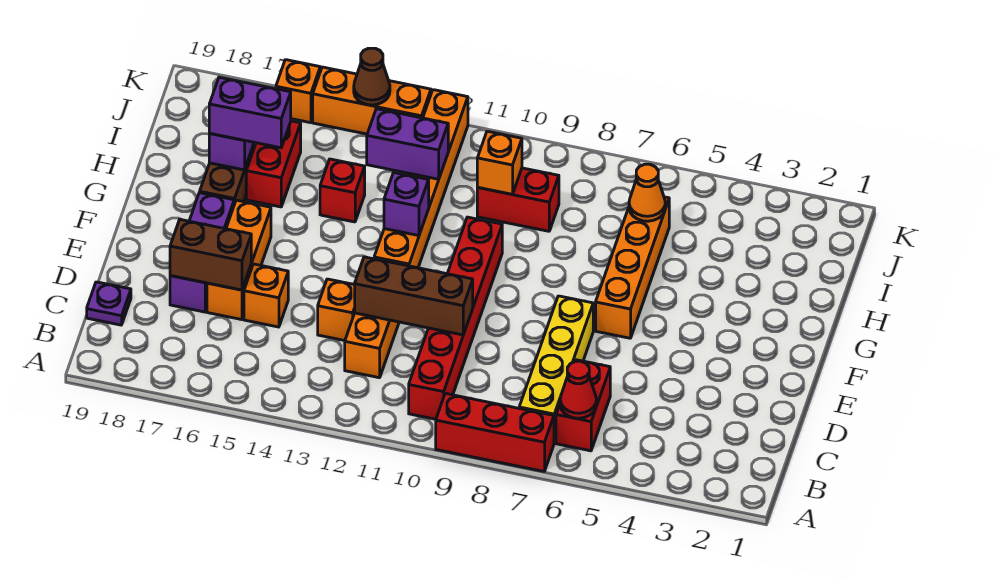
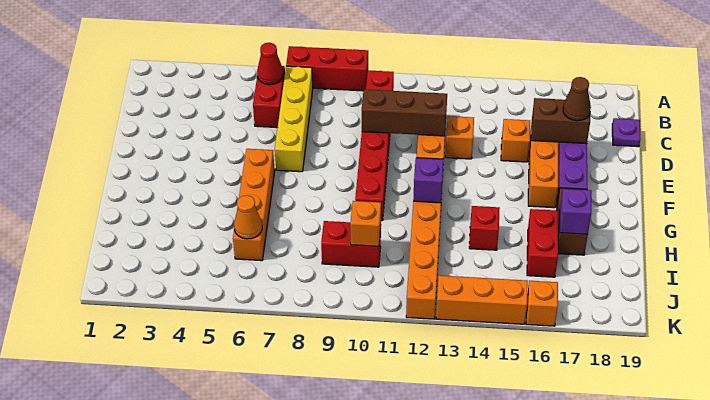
purple 1x2 brick [209,77,291,148] -> none
purple 1x2 brick [367,109,448,179] -> none
brown 1x1 cone [354,48,390,105] -> brown 1x1 cone moved to [563,77,591,121]

